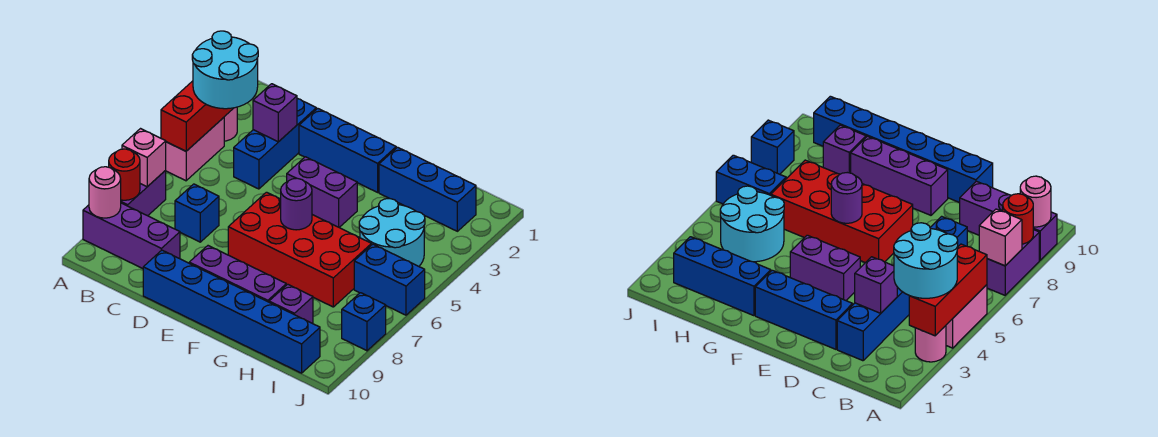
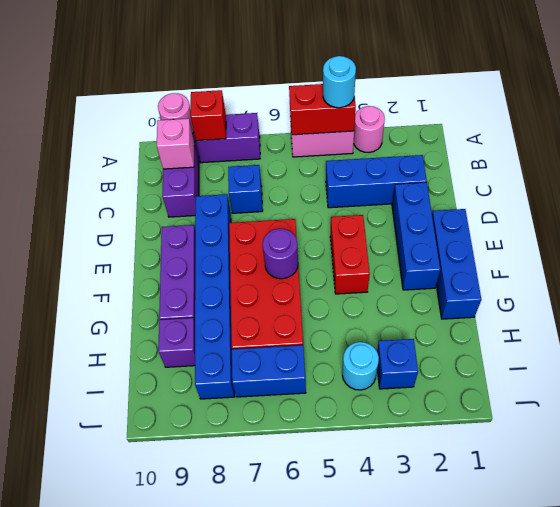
red 1x3 brick [161,81,233,151] -> red 1x2 brick [289,84,356,135]
cyan 2x2 round brick [192,31,258,109] -> cyan 1x1 round brick [323,56,356,108]
pink 1x1 brick [122,129,166,187] -> pink 1x1 brick moved to [157,118,194,169]
red 1x1 round brick [109,149,140,200] -> red 1x1 brick [191,90,226,141]
purple 1x1 brick [253,84,297,142] -> none
blue 1x6 brick [143,250,320,373] -> blue 1x6 brick moved to [195,194,234,399]
purple 1x2 brick [287,157,357,227] -> red 1x2 brick [330,215,370,294]
blue 1x3 brick [379,147,476,231] -> blue 1x3 brick moved to [432,209,481,319]
cyan 2x2 round brick [359,198,425,266] -> cyan 1x1 round brick [342,342,379,390]
blue 1x2 brick [354,244,425,315] -> blue 1x2 brick turned to [232,345,306,397]
blue 1x1 brick [342,293,386,351] -> blue 1x1 brick moved to [377,339,418,389]

